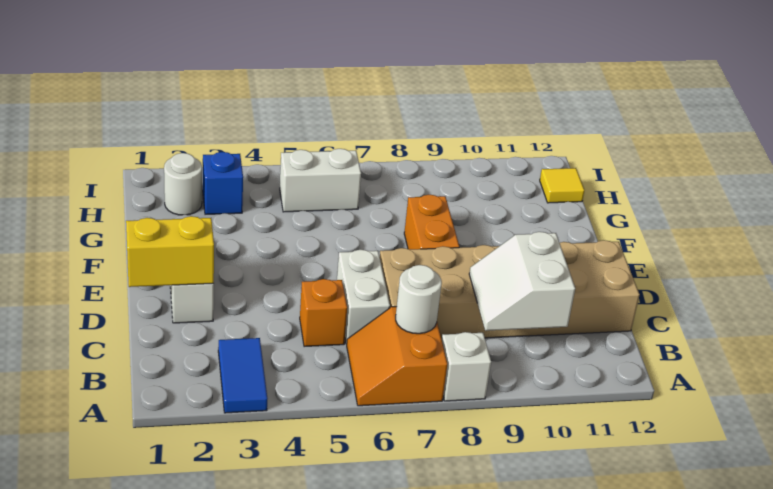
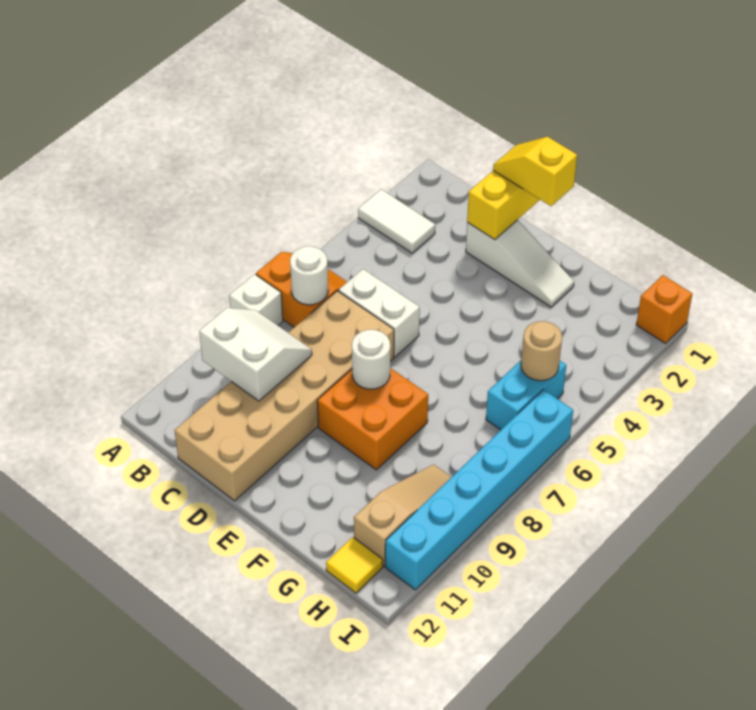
blue 1x2 tile [218,338,268,413] -> white 1x2 tile [358,189,435,253]
orange 1x1 brick [300,279,347,347] -> orange 1x1 brick moved to [636,275,692,343]
none -> yellow 1x2 slope [493,137,577,206]
orange 1x2 brick [404,195,459,250] -> orange 2x2 brick [317,368,428,470]
white 1x1 round brick [164,153,202,215] -> white 1x1 round brick moved to [352,330,390,389]
blue 1x1 brick [203,152,243,214] -> none
white 1x2 brick [280,149,361,212] -> cyan 1x2 brick [486,360,566,430]
none -> tan 1x1 round brick [521,321,562,381]
none -> tan 1x3 slope [354,464,451,566]
none -> cyan 1x6 brick [385,390,573,590]

